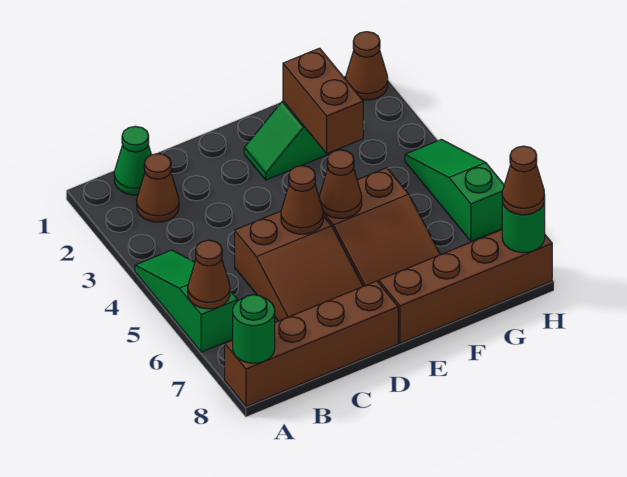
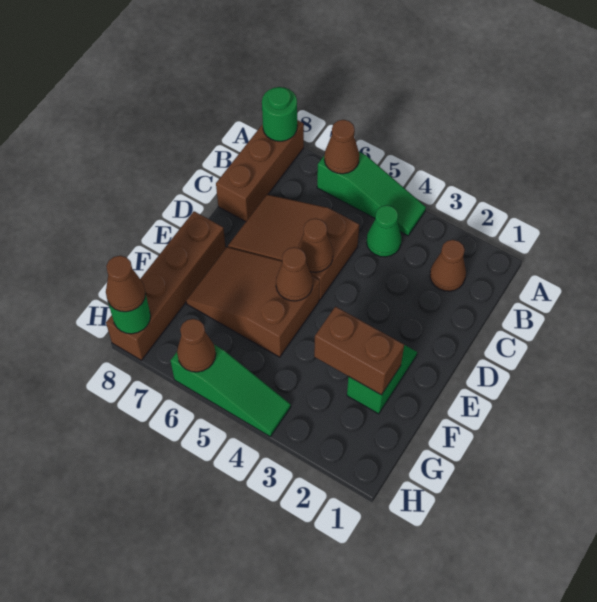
brown 1x4 brick [225,281,398,407] -> brown 1x3 brick [216,120,304,222]
green 1x1 cone [114,126,151,195] -> green 1x1 cone moved to [366,205,402,257]
brown 1x1 cone [346,32,388,100] -> brown 1x1 cone moved to [177,319,216,372]

